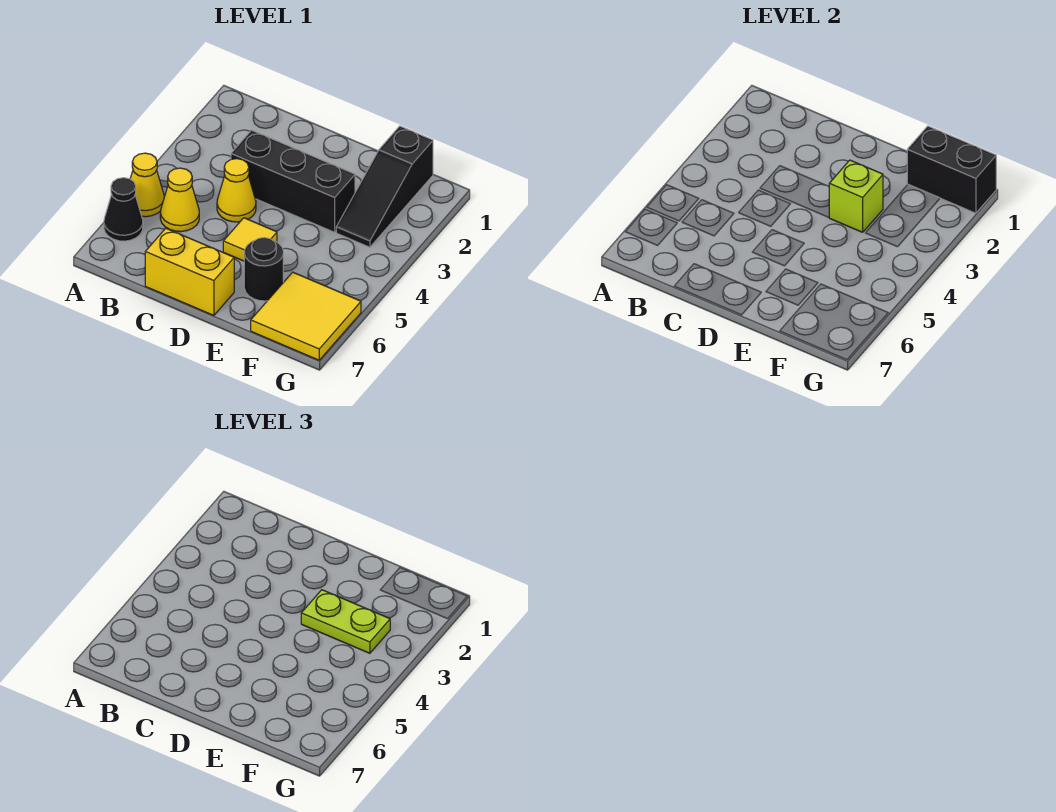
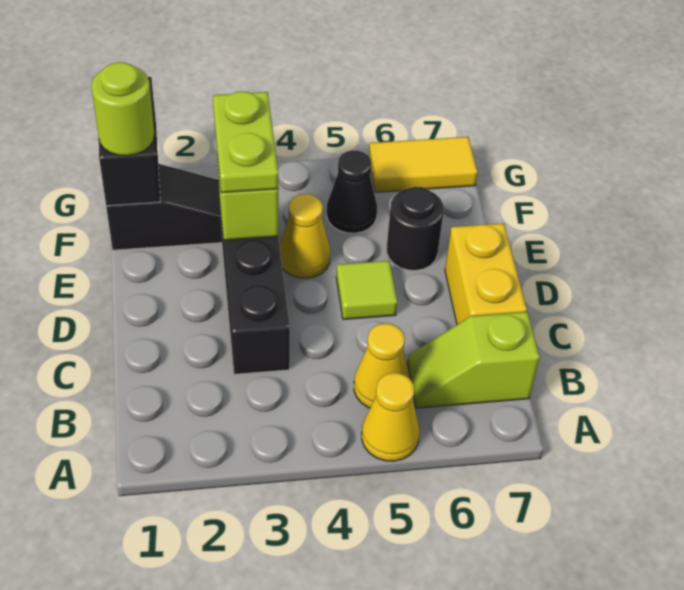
black 1x1 cone [104,178,143,241] -> black 1x1 cone moved to [327,151,377,233]
none -> lime 1x2 slope [408,312,540,408]
yellow 1x1 cone [217,159,256,222] -> yellow 1x1 cone moved to [280,194,331,278]
yellow 1x1 tile [223,218,277,261] -> lime 1x1 tile [336,261,397,319]
none -> lime 1x1 round brick [91,62,155,156]
yellow 2x2 tile [251,272,361,360] -> yellow 1x2 tile [369,137,478,192]

